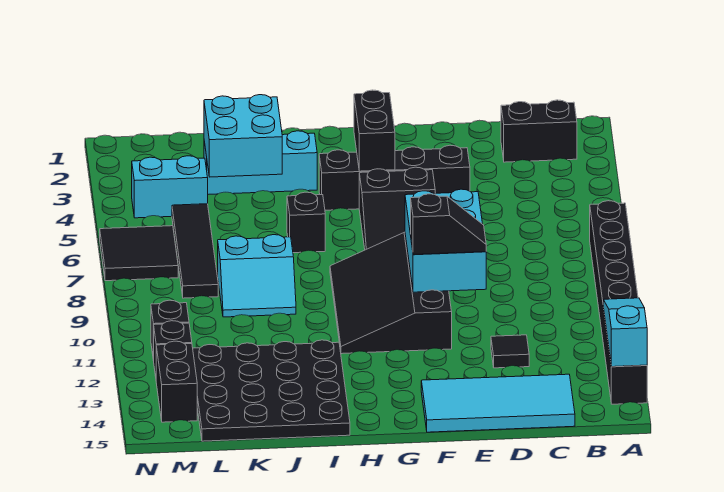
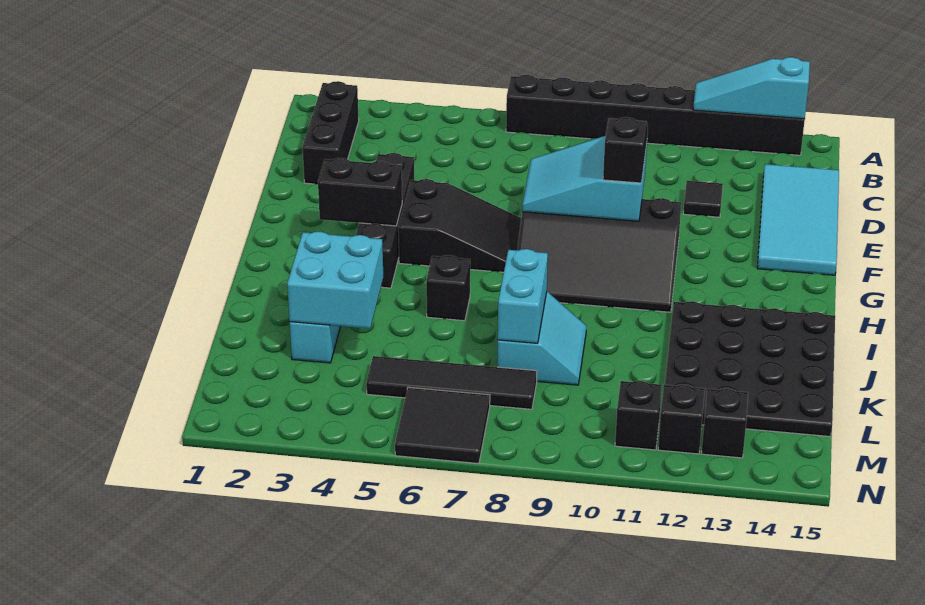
black 1x2 brick [501,100,577,162] -> black 1x3 brick [303,81,359,184]
cyan 2x3 brick [405,189,486,292] -> cyan 2x3 slope [522,136,647,221]
cyan 1x2 brick [132,156,208,218] -> cyan 1x2 brick moved to [498,249,548,343]
black 1x2 brick [156,341,197,422] -> black 1x1 brick [701,389,748,458]

